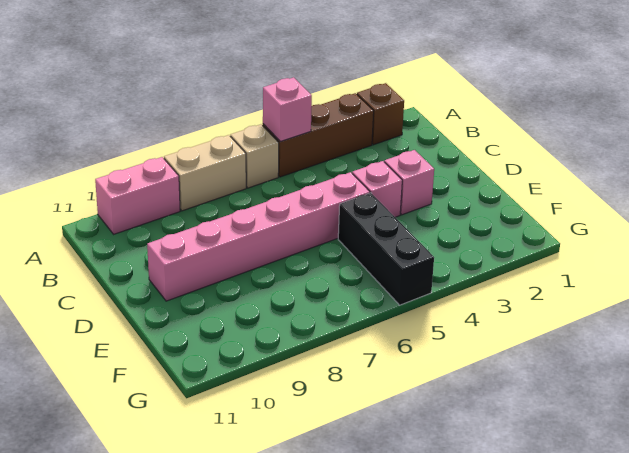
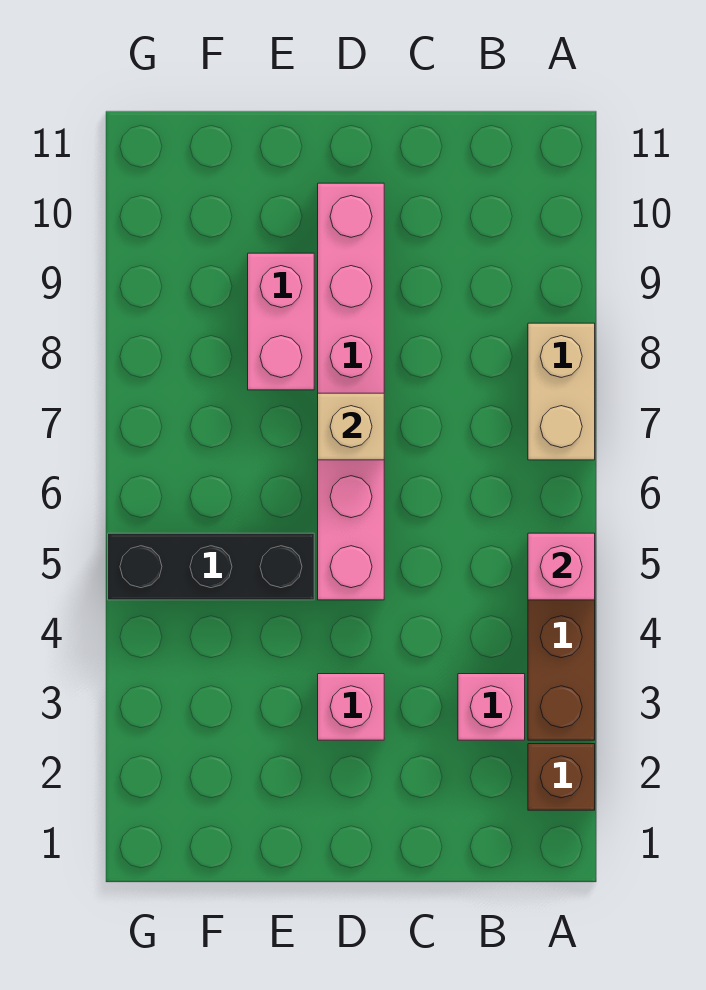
tan 1x1 brick [230,124,279,188] -> tan 1x1 brick moved to [318,393,384,460]
pink 1x2 brick [95,157,180,234] -> pink 1x2 brick moved to [248,253,314,390]
pink 1x1 brick [352,161,402,217] -> pink 1x1 brick moved to [458,674,525,740]

